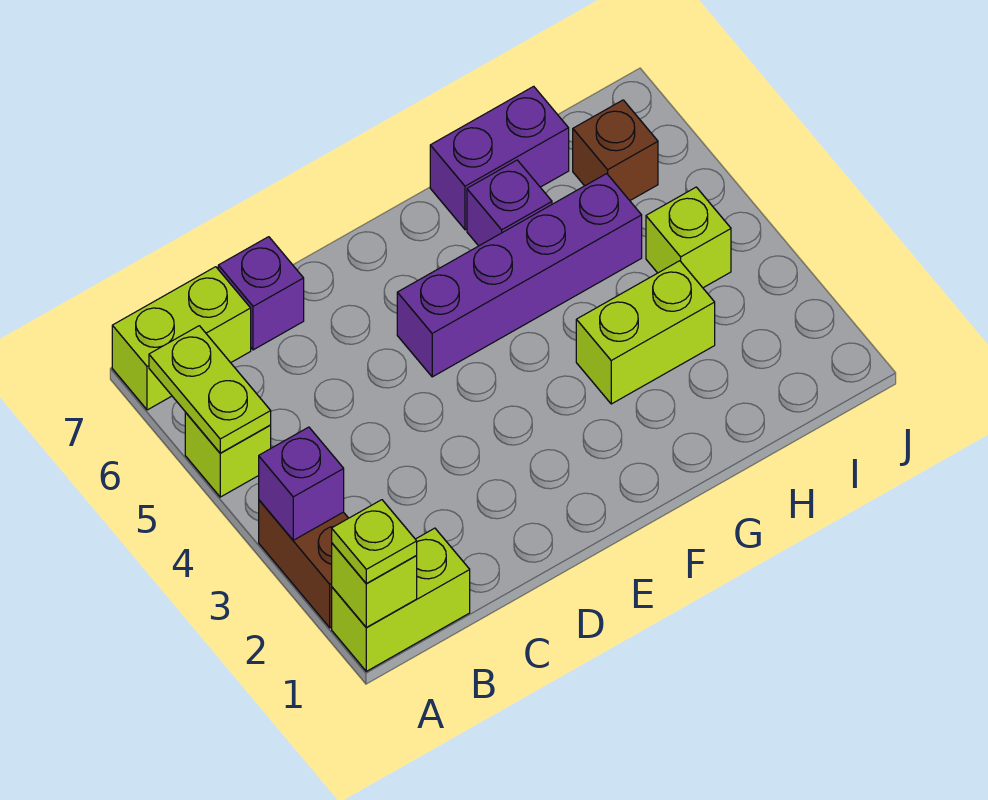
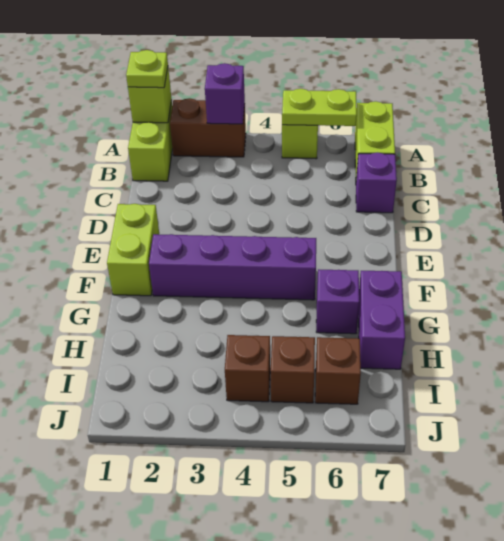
purple 1x4 brick [397,174,642,377] -> purple 1x4 brick turned to [149,234,316,300]
lime 1x2 brick [576,261,715,404] -> lime 1x2 brick moved to [107,204,159,296]
lime 1x1 brick [646,187,731,288] -> brown 1x1 brick [225,335,270,402]
none -> brown 1x1 brick [271,336,315,403]

